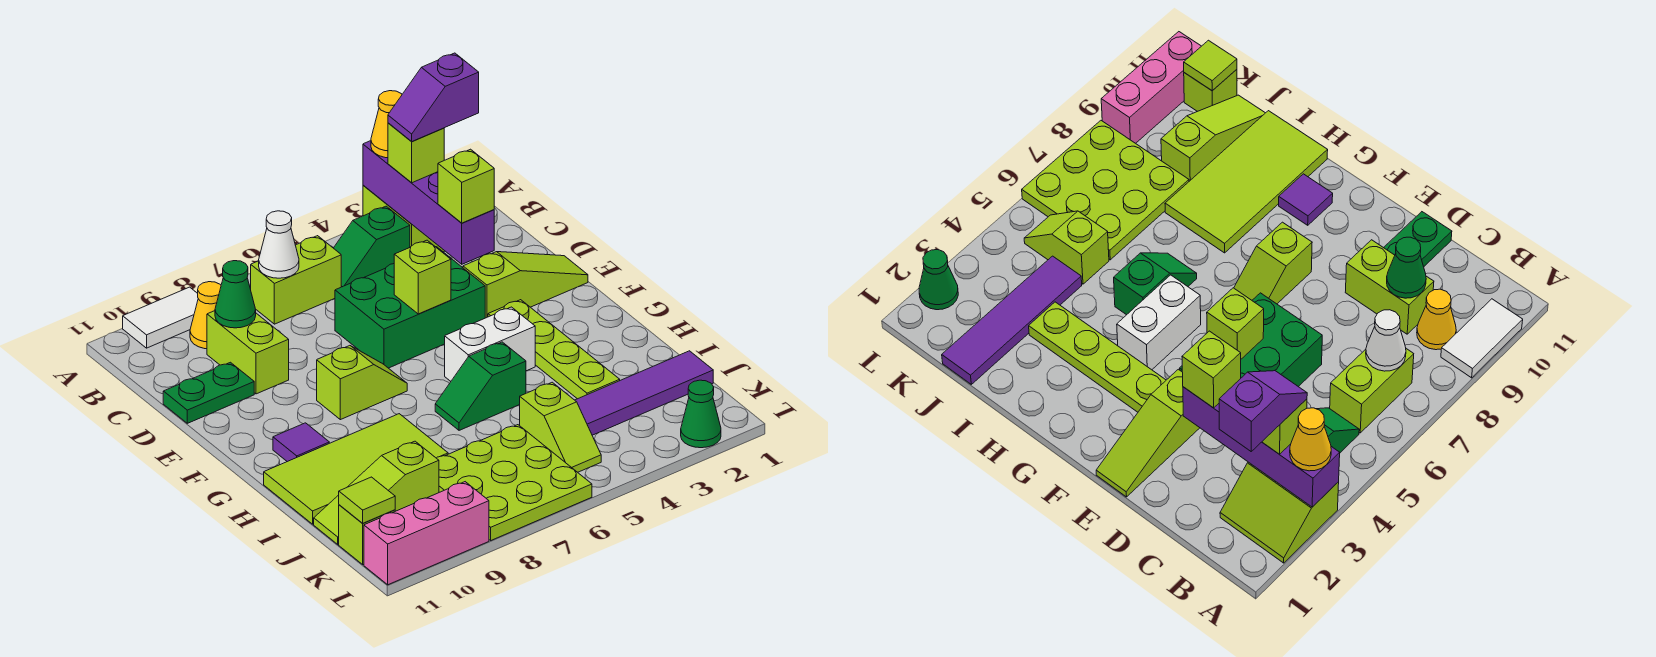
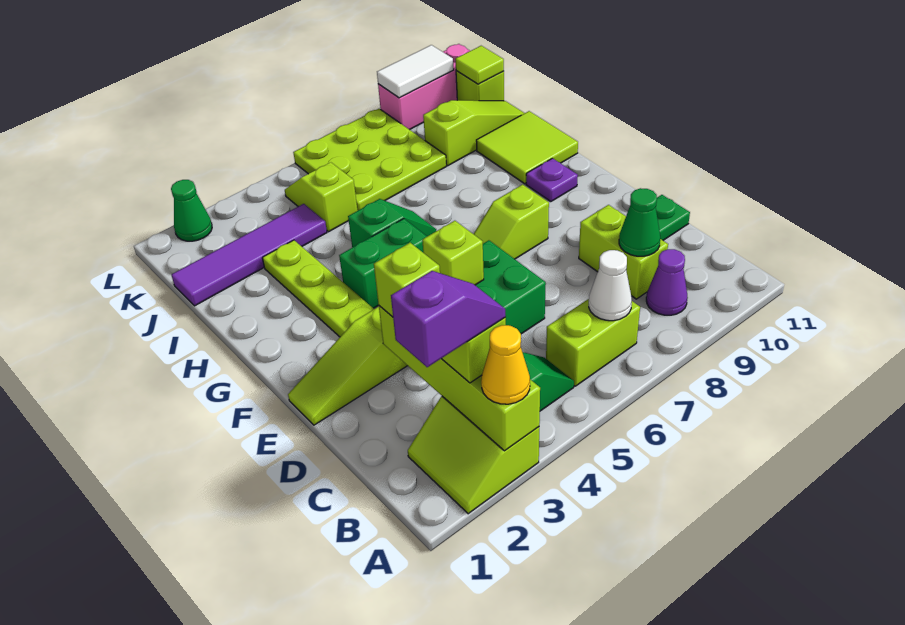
purple 1x4 brick [363,141,494,264] -> lime 1x4 brick [379,306,540,451]
white 1x2 tile [123,287,198,348] -> white 1x2 tile moved to [377,45,454,98]
yellow 1x1 cone [190,282,221,349] -> purple 1x1 cone [646,249,688,315]
white 1x2 brick [445,307,535,381] -> green 1x2 brick [339,219,427,308]
purple 1x1 tile [273,423,329,462] -> purple 1x1 plate [526,158,578,202]
lime 2x4 tile [264,414,448,524] -> lime 2x2 tile [476,111,578,184]

